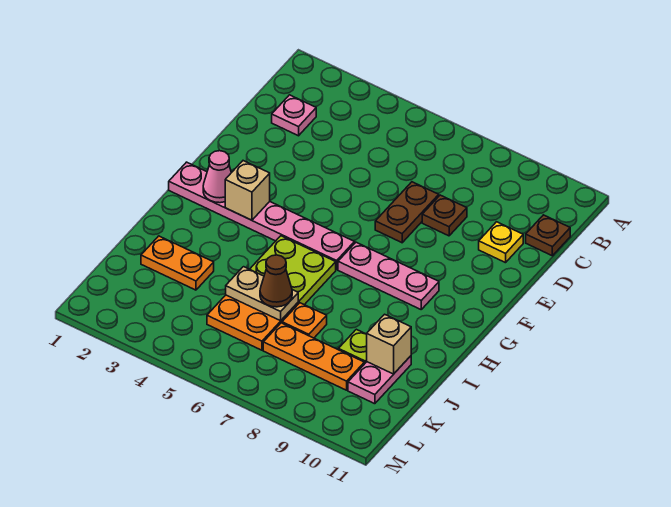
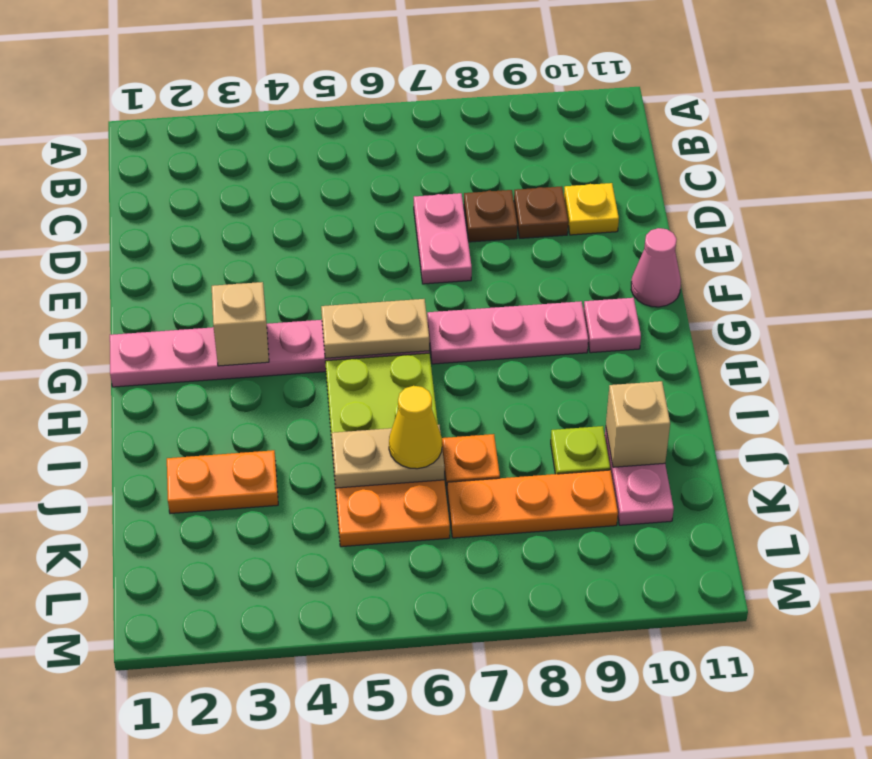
pink 1x1 plate [272,95,316,136] -> pink 1x1 plate moved to [584,298,641,353]
brown 1x1 plate [526,215,570,256] -> brown 1x1 plate moved to [514,186,568,238]
brown 1x2 plate [375,182,439,243] -> pink 1x2 plate [414,193,472,284]
pink 1x1 cone [203,151,231,203] -> pink 1x1 cone moved to [631,228,681,307]
none -> tan 1x2 plate [321,299,429,358]
brown 1x1 cone [260,255,292,307] -> yellow 1x1 cone [389,386,442,469]

